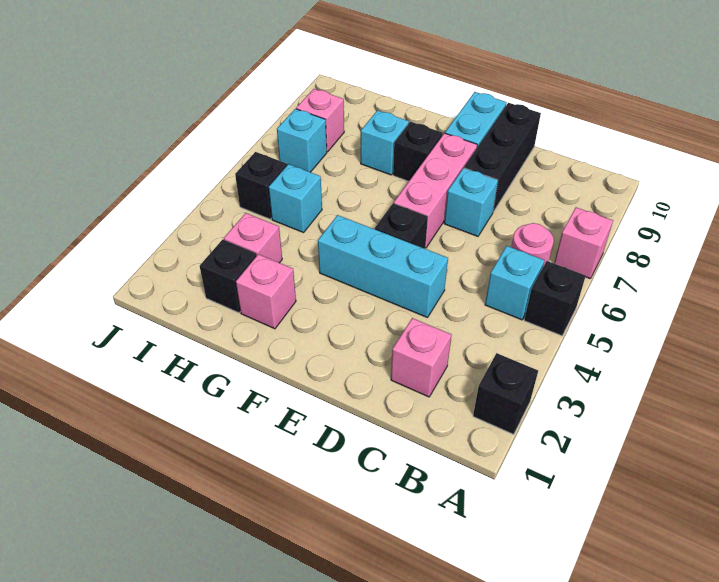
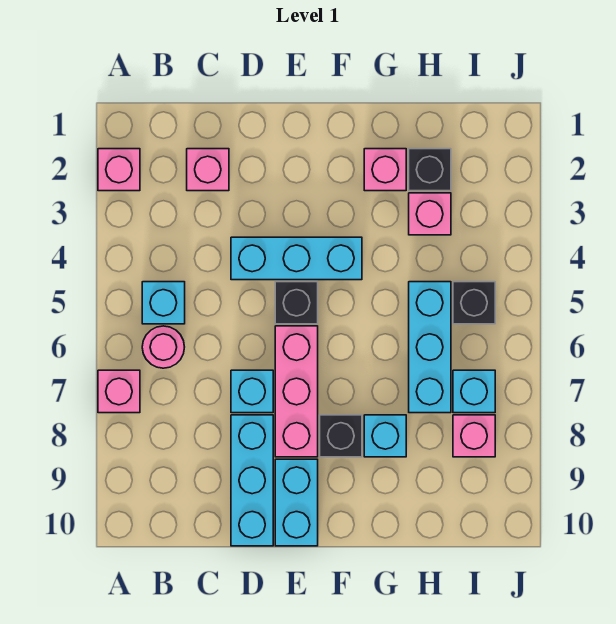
black 1x1 brick [473,353,538,434] -> pink 1x1 brick [98,149,140,191]
black 1x1 brick [524,261,586,336] -> none
black 1x3 brick [464,103,541,212] -> cyan 1x3 brick [231,415,273,546]
cyan 1x1 brick [269,164,322,233] -> cyan 1x3 brick [409,282,451,413]

